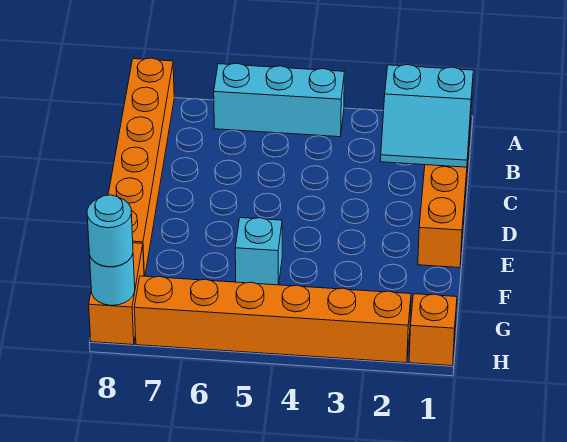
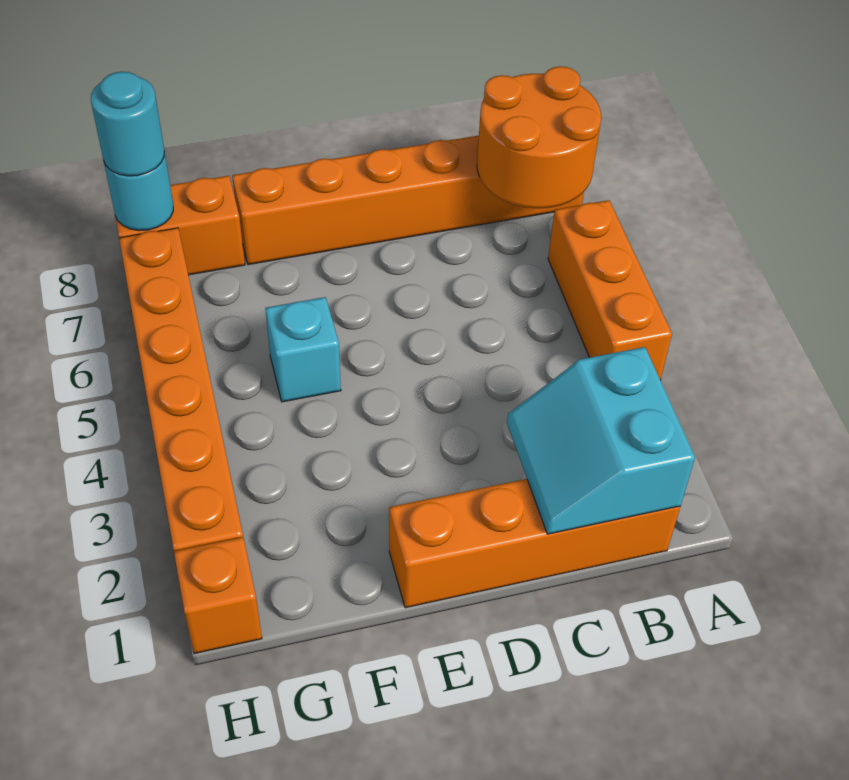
cyan 1x3 brick [214,63,344,137] -> orange 1x3 brick [548,200,672,380]
none -> orange 2x2 round brick [477,66,601,208]

